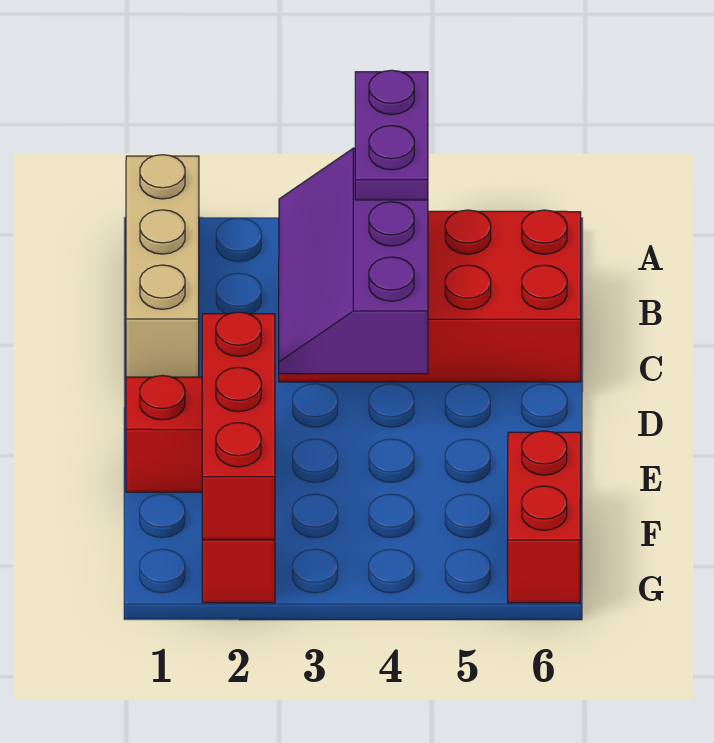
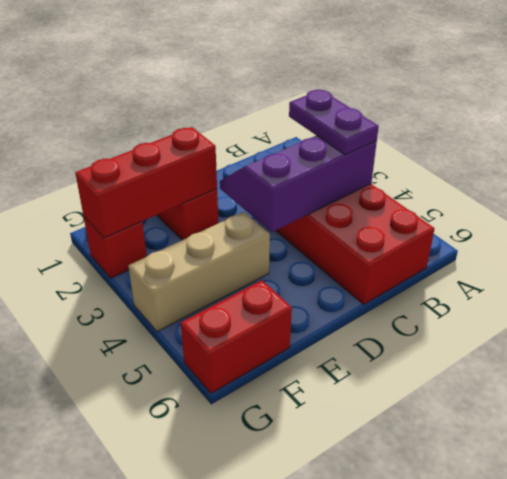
tan 1x3 brick [126,155,199,377] -> tan 1x3 brick moved to [128,212,270,332]
purple 1x2 plate [355,70,428,200] -> purple 1x2 plate turned to [289,90,379,155]

